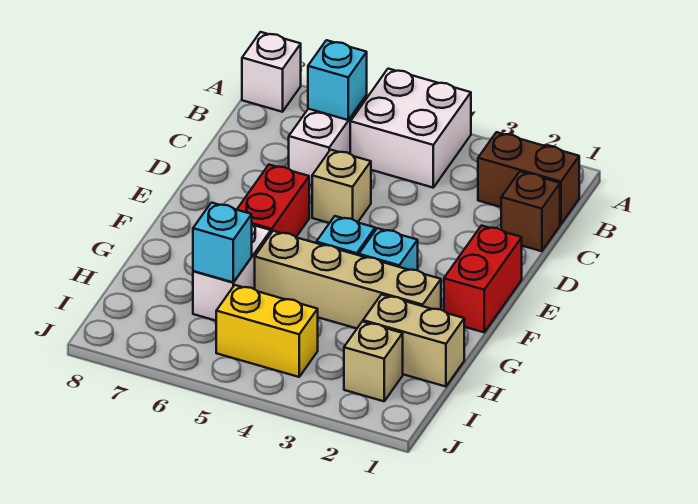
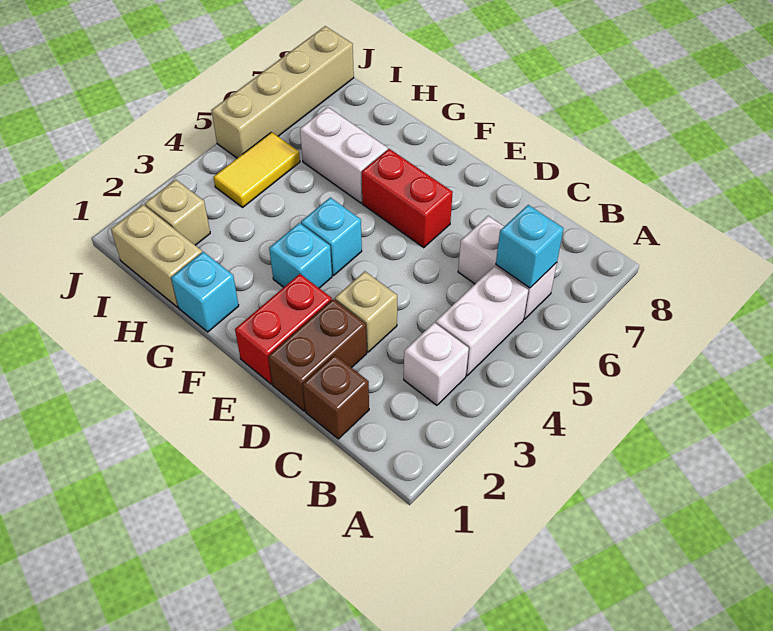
white 2x2 brick [350,69,471,188] -> white 1x2 brick [436,266,528,376]
white 1x1 brick [242,32,301,112] -> white 1x1 brick moved to [404,322,469,405]
brown 1x2 brick [478,132,579,224] -> brown 1x2 brick moved to [268,299,367,411]
tan 1x1 brick [312,150,371,223] -> tan 1x1 brick moved to [335,271,397,352]
red 1x2 brick [444,226,522,332] -> red 1x2 brick turned to [235,274,332,384]
tan 1x4 brick [255,231,441,329] -> tan 1x4 brick moved to [211,26,354,158]
tan 1x2 brick [363,295,464,387] -> tan 1x2 brick turned to [111,205,202,307]
cyan 1x1 brick [193,203,252,282] -> cyan 1x1 brick moved to [171,252,239,332]
yellow 1x2 brick [216,285,318,377] -> yellow 1x2 tile [214,132,300,207]

